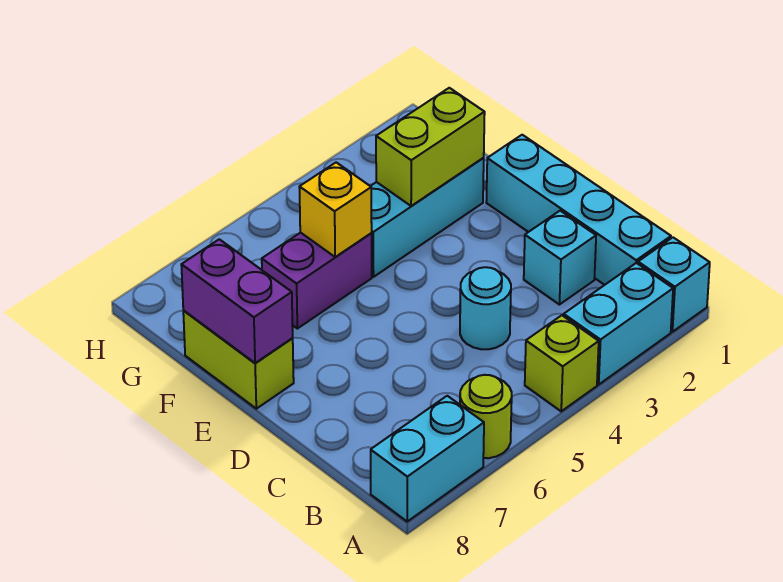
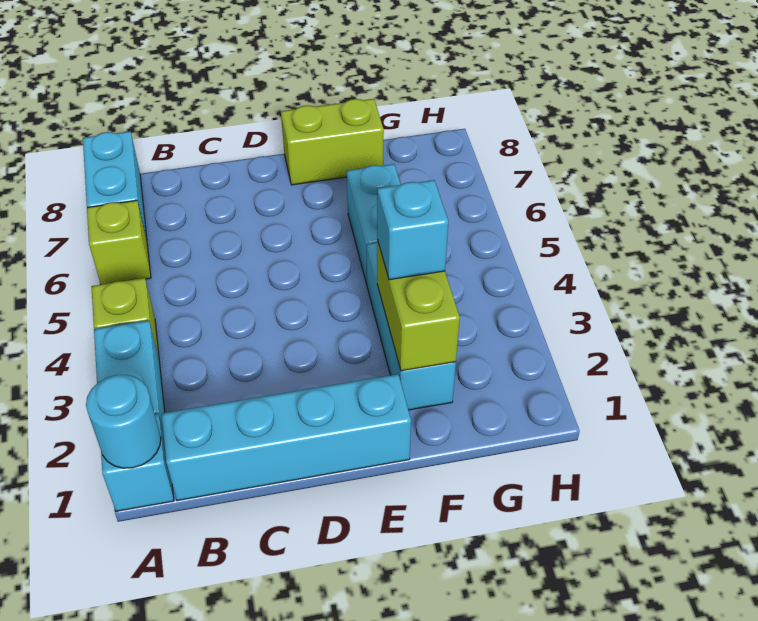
lime 1x1 round brick [460,375,512,458] -> lime 1x1 brick [87,201,151,285]
cyan 1x1 brick [524,211,596,305] -> cyan 1x1 brick moved to [377,180,448,280]
cyan 1x1 round brick [460,267,511,349] -> cyan 1x1 round brick moved to [86,375,161,468]
purple 1x2 brick [181,239,293,363] -> none
purple 1x2 brick [262,233,372,329] -> cyan 1x2 brick [347,164,401,284]
yellow 1x1 brick [299,162,372,257] -> none

